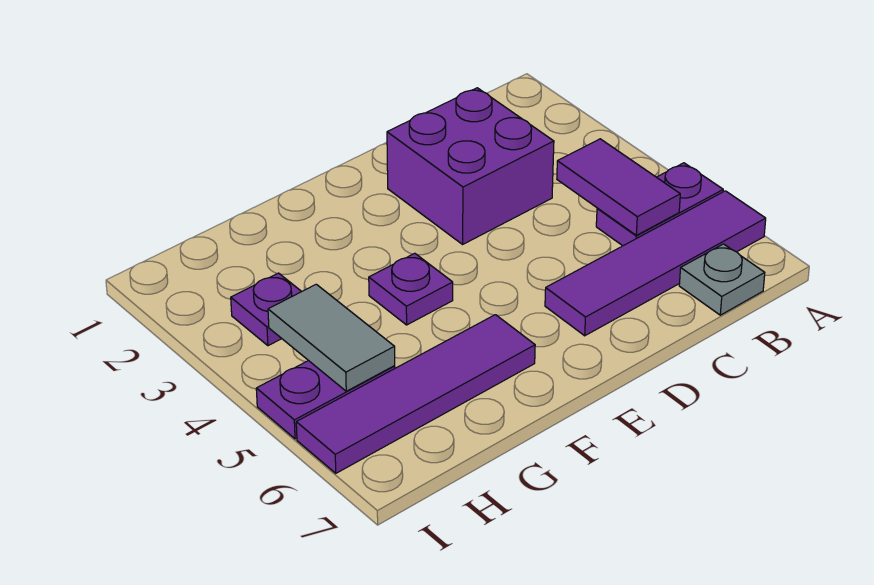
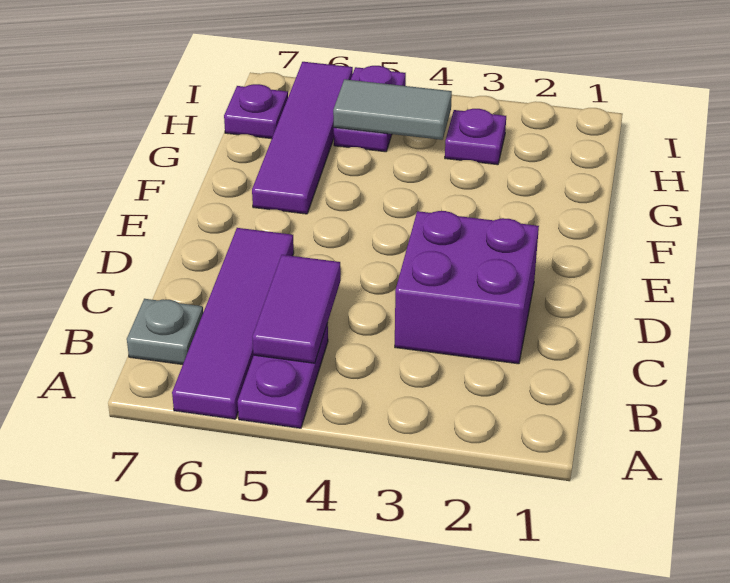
purple 1x2 tile [557,139,680,235] -> purple 1x2 tile turned to [252,255,341,363]
purple 1x1 plate [369,253,453,325] -> purple 1x1 plate moved to [224,84,288,139]

